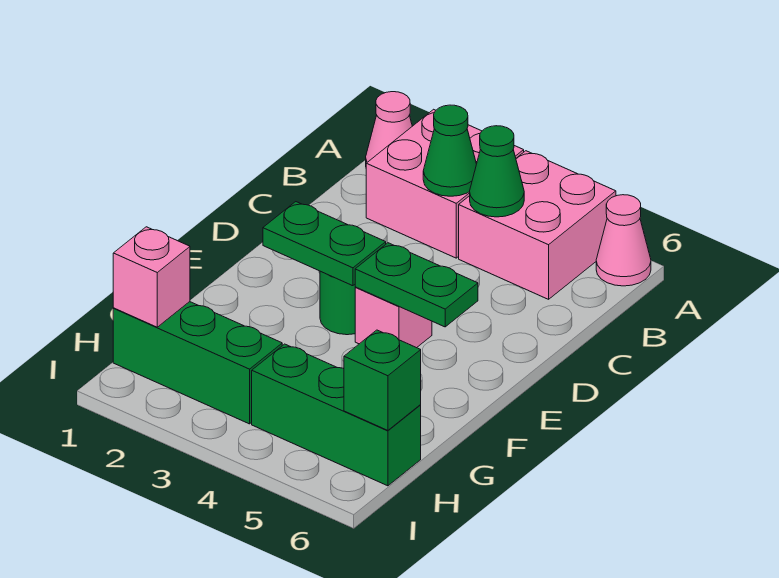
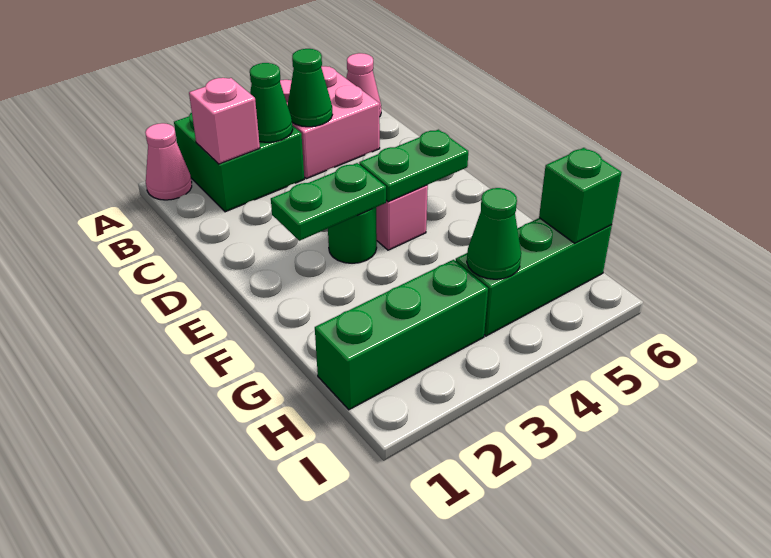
pink 2x2 brick [366,109,524,258] -> green 2x2 brick [174,113,304,212]
pink 1x1 brick [113,227,190,327] -> pink 1x1 brick moved to [189,78,260,164]
none -> green 1x1 cone [467,188,521,279]

